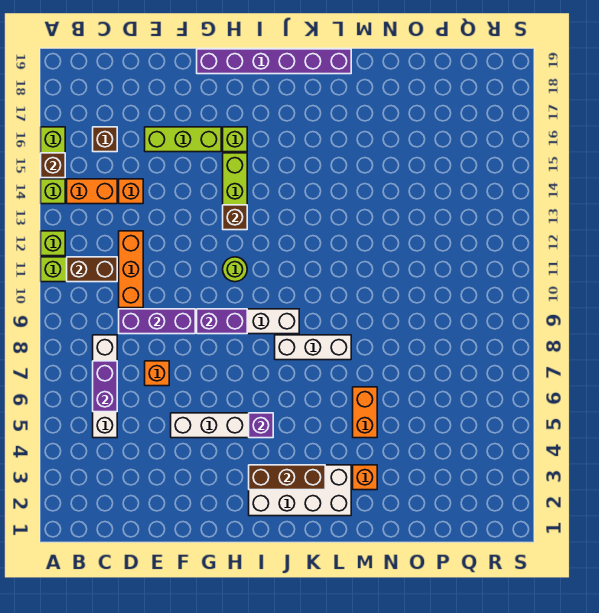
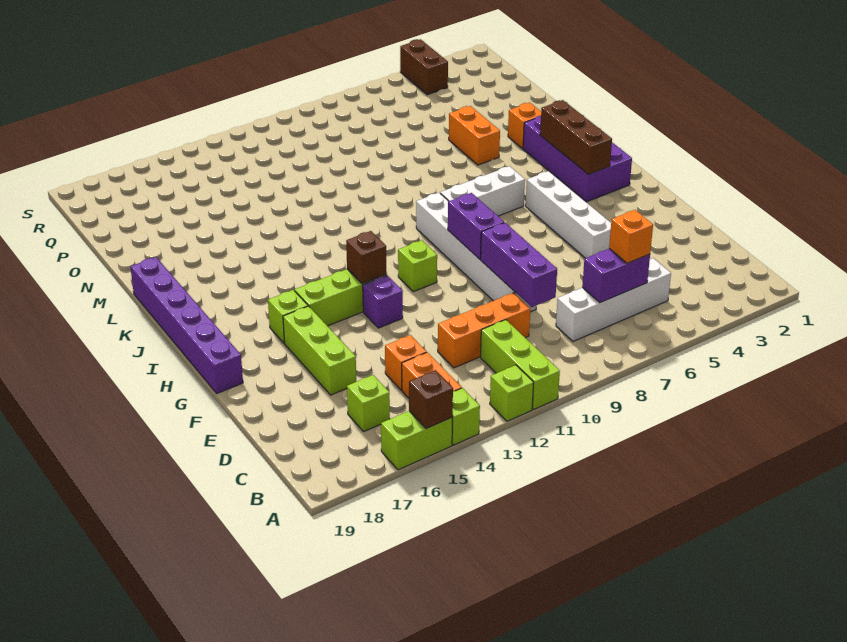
brown 1x2 brick [67,257,117,282] -> brown 1x2 brick moved to [400,39,448,95]
brown 1x1 brick [93,127,117,152] -> lime 1x1 brick [347,375,390,431]
orange 1x1 brick [145,361,169,386] -> orange 1x1 brick moved to [609,210,653,263]
lime 1x1 round brick [223,257,247,282] -> lime 1x1 brick [398,240,437,292]
white 2x4 brick [249,465,351,516] -> purple 2x4 brick [523,116,632,202]
purple 1x1 brick [249,413,273,438] -> purple 1x1 brick moved to [363,275,403,328]
white 1x3 brick [275,335,351,360] -> white 1x3 brick turned to [440,166,525,216]
orange 1x2 brick [353,387,377,438] -> orange 1x2 brick turned to [449,106,500,165]

